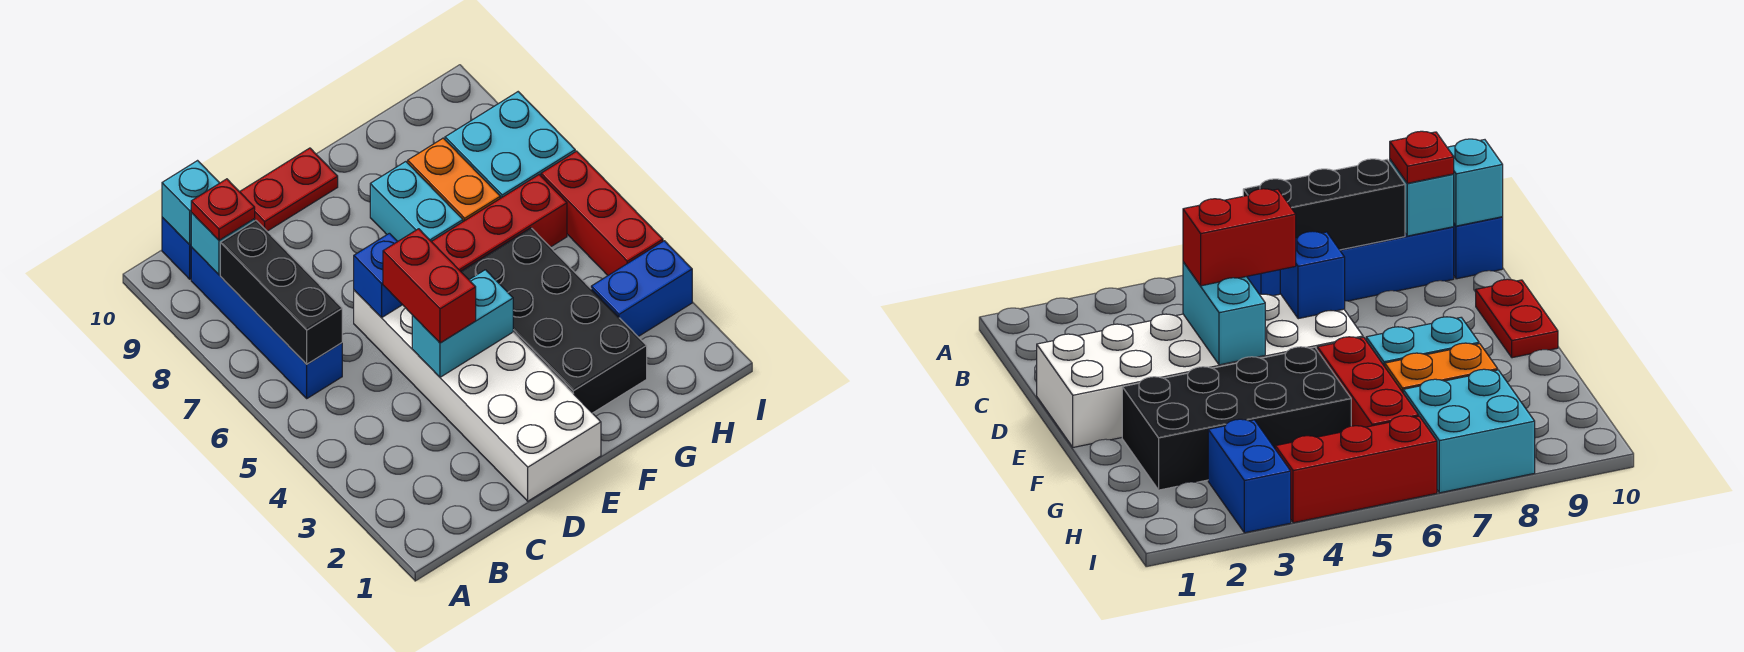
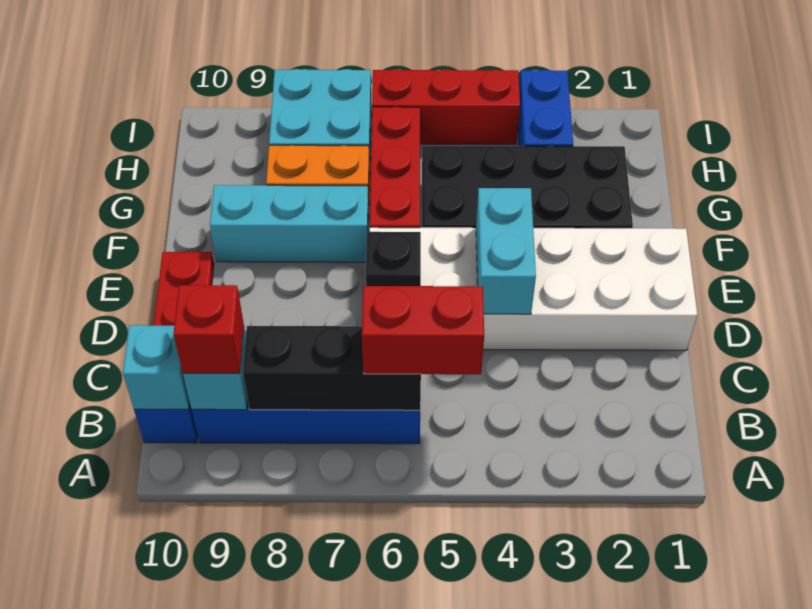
red 1x1 plate [191,179,255,240] -> red 1x1 brick [174,285,244,373]
red 1x2 brick [383,229,476,343] -> red 1x2 brick moved to [362,286,484,374]
blue 1x1 brick [354,233,402,318] -> black 1x1 brick [366,232,421,286]
cyan 1x2 brick [370,162,463,241] -> cyan 1x3 brick [210,185,369,262]

